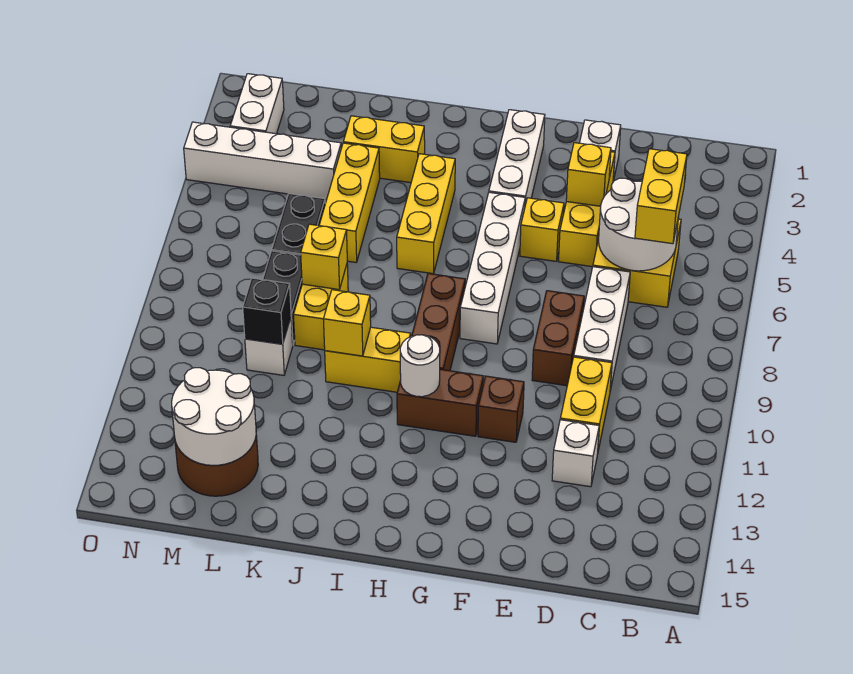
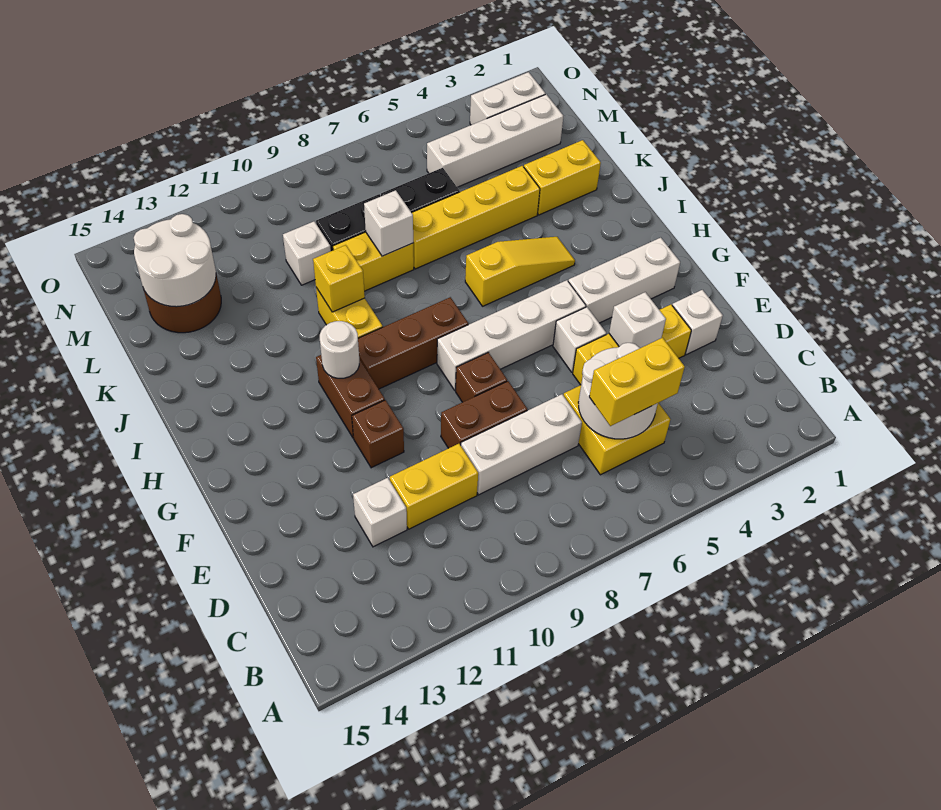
yellow 1x1 brick [566,143,611,206] -> white 1x1 brick [609,292,666,348]
yellow 1x1 brick [520,198,564,261] -> white 1x1 brick [553,307,606,372]
none -> brown 1x1 brick [456,352,507,402]
yellow 1x3 brick [397,154,455,274] -> yellow 1x3 slope [465,237,575,306]
yellow 1x2 brick [343,116,425,183] -> yellow 1x2 brick turned to [524,140,601,215]
yellow 1x3 brick [319,143,380,262] -> yellow 1x4 brick [412,166,540,269]
yellow 1x1 brick [301,224,347,290] -> white 1x1 brick [364,190,413,256]
white 1x4 brick [184,122,341,199] -> white 1x4 brick turned to [427,94,563,187]
black 1x1 brick [243,278,291,344] -> none

